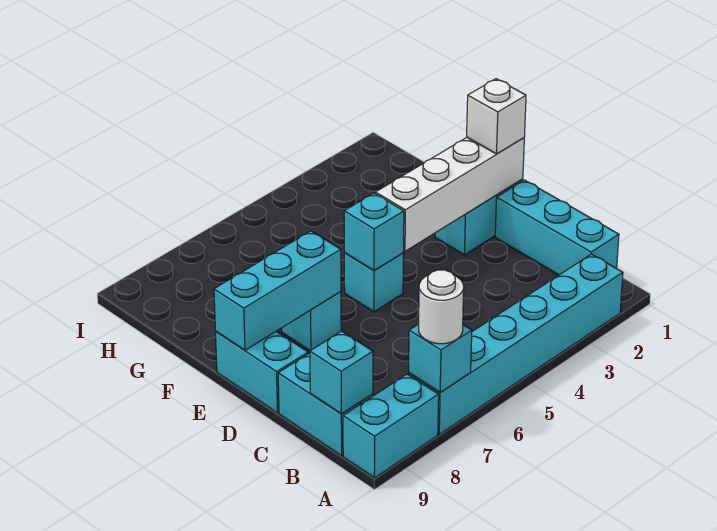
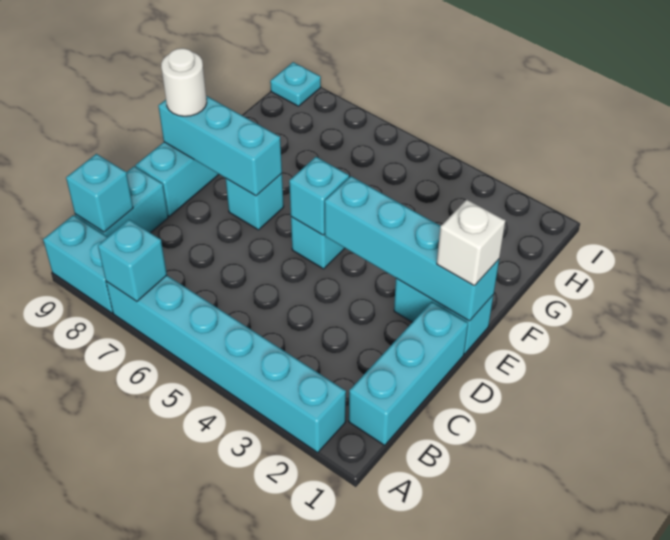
white 1x1 round brick [419,270,464,344] -> white 1x1 round brick moved to [161,48,207,116]
white 1x4 brick [376,138,524,251] -> cyan 1x4 brick [325,176,499,321]
none -> cyan 1x1 plate [270,62,321,106]

